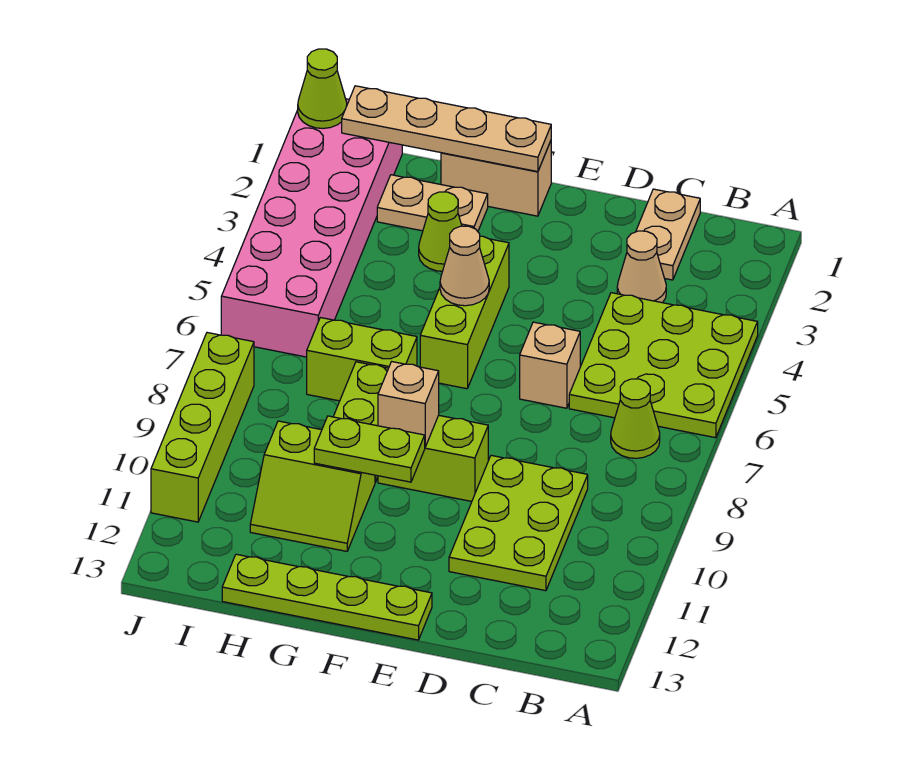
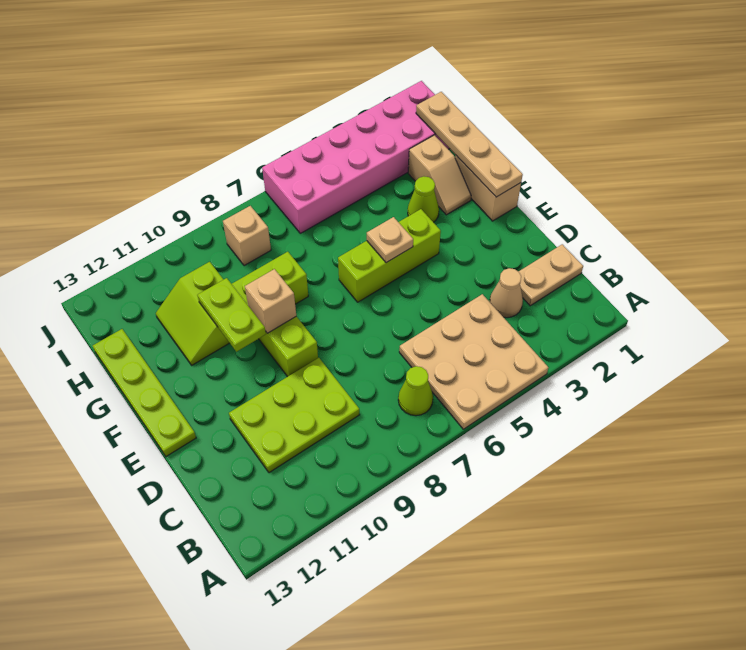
lime 3x3 plate [569,293,758,438] -> tan 3x3 plate [399,294,548,429]
tan 1x1 brick [520,322,580,408] -> tan 1x1 brick moved to [223,206,271,266]
tan 1x1 cone [440,226,489,306] -> tan 1x1 plate [367,217,413,263]
tan 1x2 plate [377,175,488,231] -> tan 1x2 slope [408,135,471,215]
lime 1x2 brick [307,318,417,401] -> none
lime 1x1 cone [298,49,347,128] -> none
lime 1x4 brick [151,333,254,522] -> none

